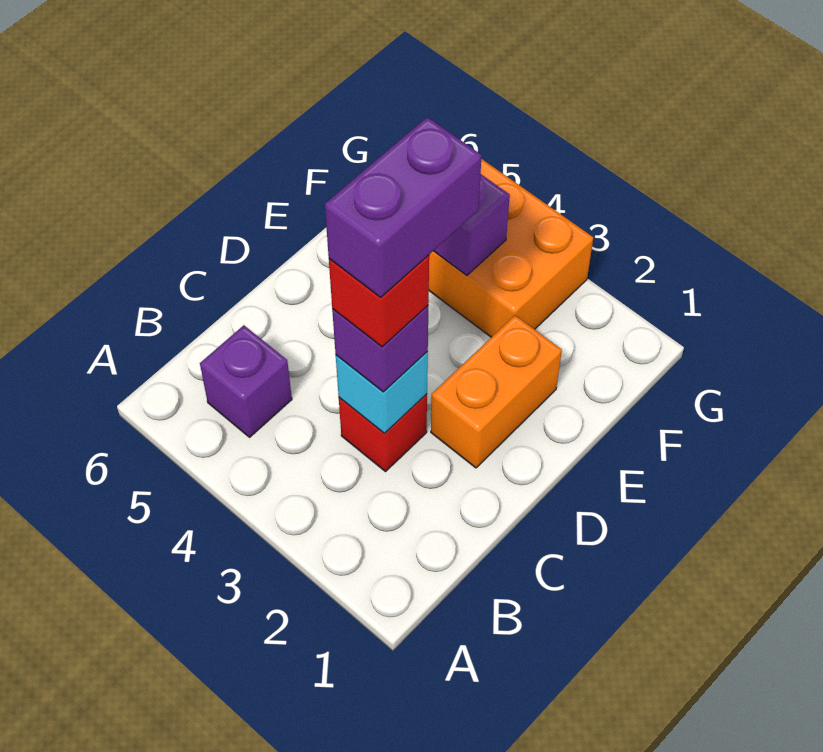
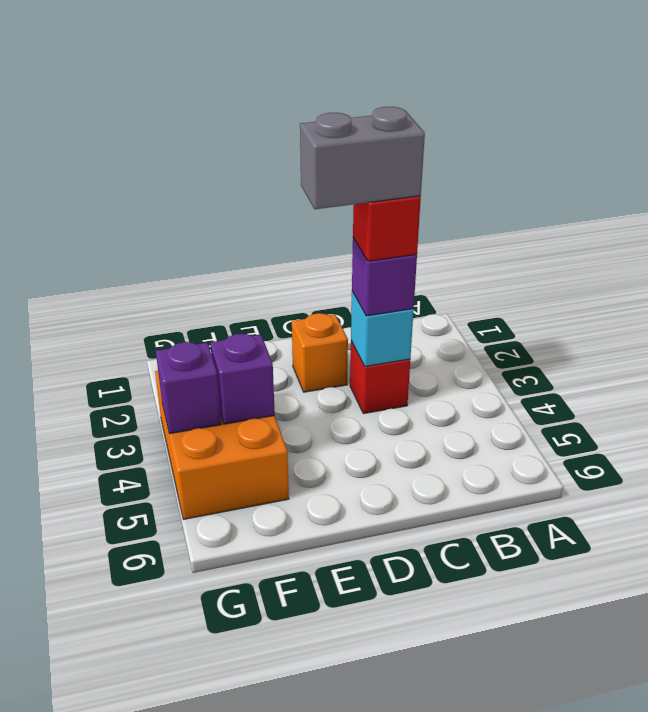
purple 1x1 brick [200,325,292,437] -> purple 1x1 brick moved to [156,342,221,434]
purple 1x2 brick [325,117,482,297] -> grey 1x2 brick [300,107,425,209]
orange 1x2 brick [431,315,562,468] -> orange 1x1 brick [292,313,348,392]

